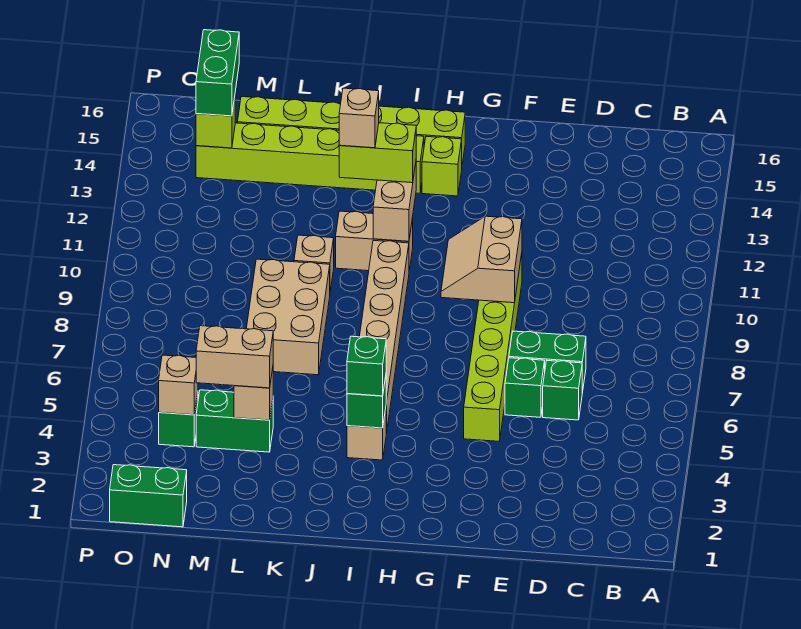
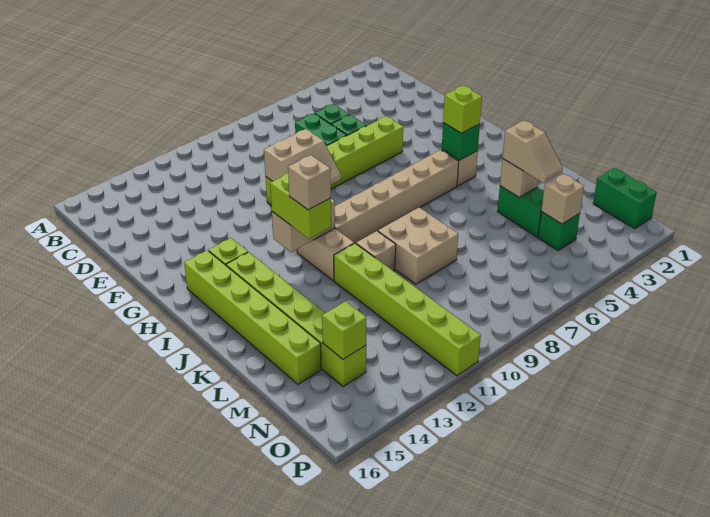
green 1x1 brick [347,336,386,396] -> lime 1x1 brick [443,86,482,133]
tan 2x3 brick [246,259,330,375] -> tan 2x2 brick [378,207,458,284]
none -> lime 1x6 brick [334,243,481,376]
tan 1x2 brick [196,326,273,388] -> tan 1x2 slope [503,121,563,183]
green 1x2 brick [196,30,239,116] -> none

